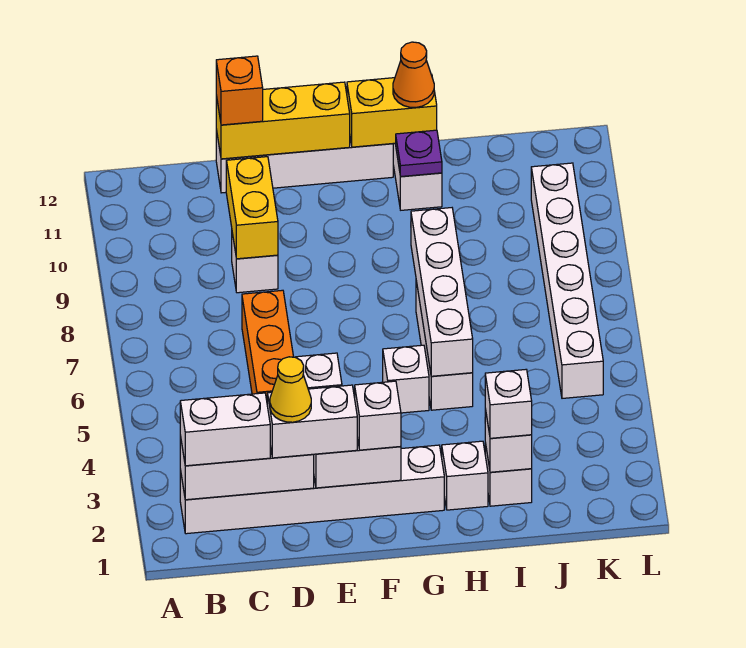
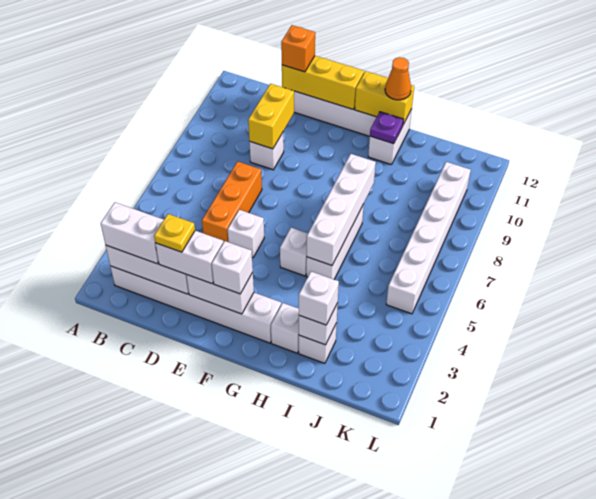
yellow 1x1 cone [270,357,311,422] -> yellow 1x1 plate [154,214,195,252]

